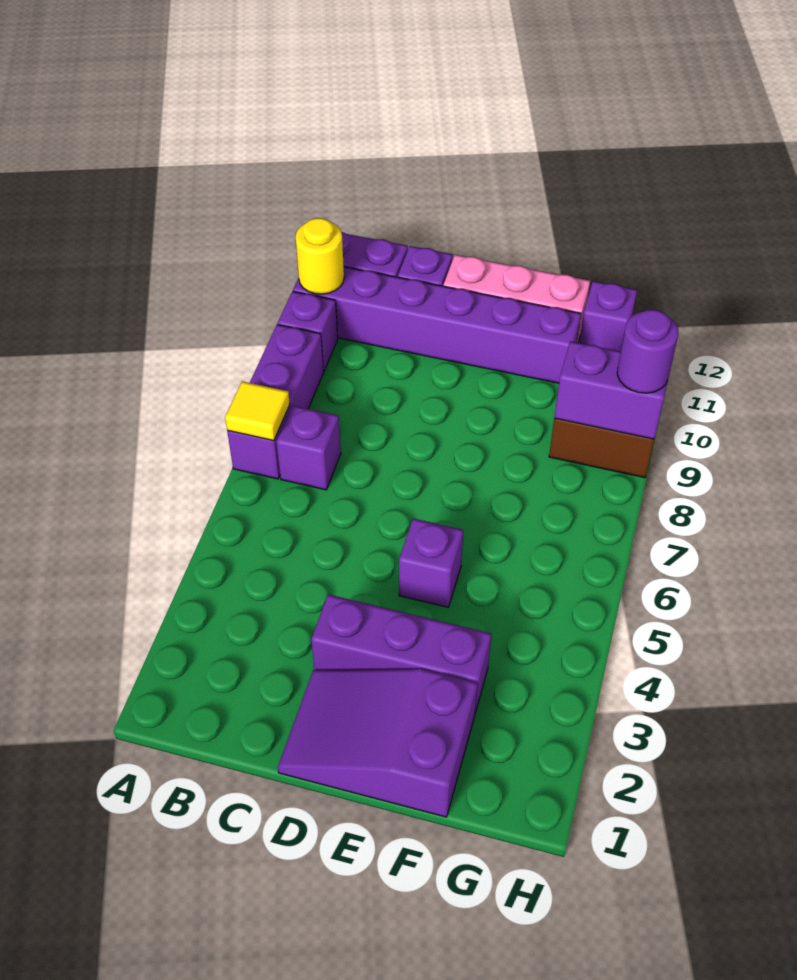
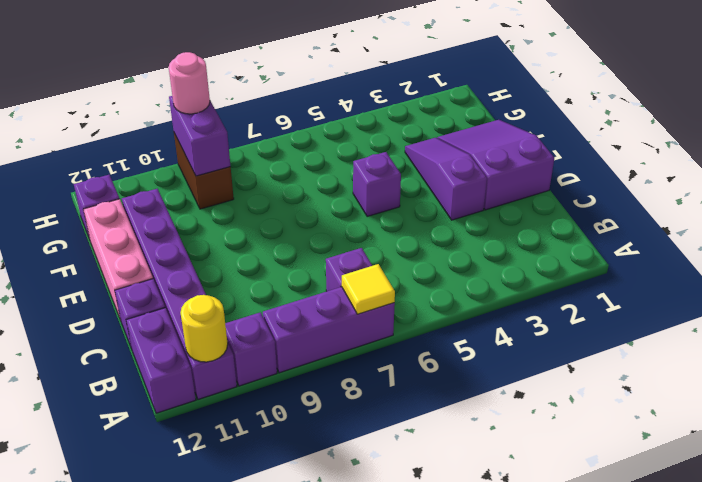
purple 2x3 slope [278,669,478,817] -> purple 2x3 slope turned to [437,120,554,210]
purple 1x3 brick [311,594,491,713] -> purple 1x3 slope [405,138,487,220]
purple 1x1 round brick [617,310,678,393] -> pink 1x1 round brick [169,52,210,114]

